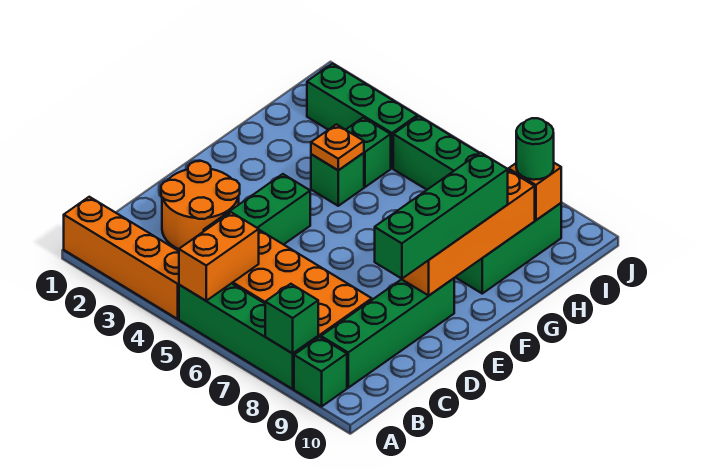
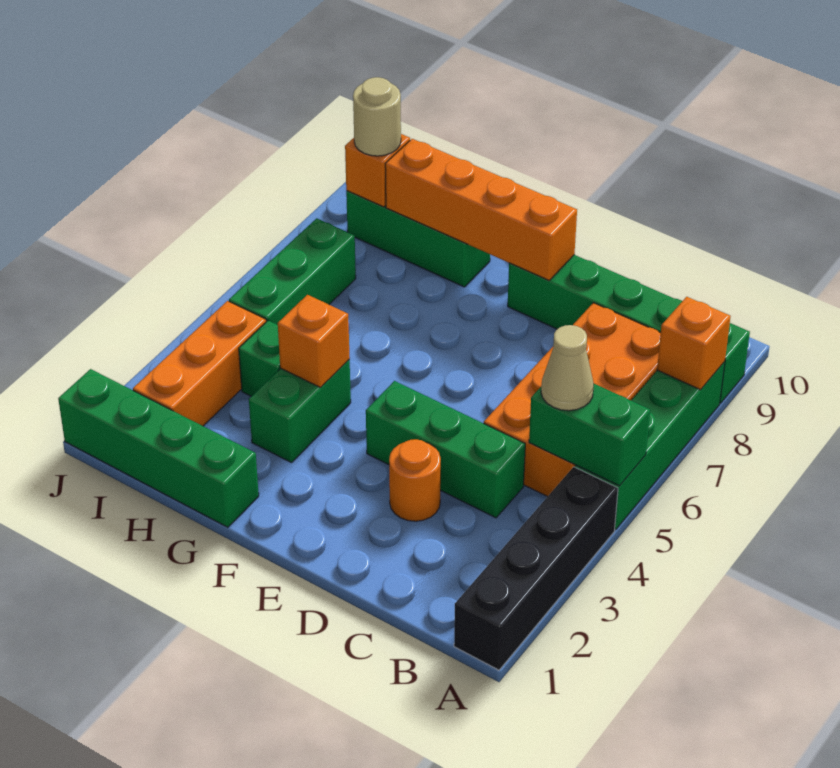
orange 1x4 brick [64,197,179,319] -> black 1x4 brick [454,467,618,670]
orange 1x2 brick [179,212,259,301] -> green 1x2 brick [529,384,650,486]
green 1x1 brick [265,284,318,353] -> orange 1x1 brick [657,297,731,390]
none -> tan 1x1 cone [541,325,594,411]
orange 2x2 round brick [161,161,240,249] -> orange 1x1 round brick [389,439,441,521]
green 1x4 brick [375,153,508,279] -> green 1x4 brick moved to [58,369,259,527]
green 1x1 brick [311,153,364,206] -> green 1x2 brick [249,360,351,463]
orange 1x1 plate [311,124,364,170] -> orange 1x1 brick [278,295,350,388]
green 1x3 brick [307,64,417,168] -> orange 1x3 brick [133,301,266,426]
green 1x1 round brick [516,118,554,180] -> tan 1x1 round brick [353,77,401,156]

